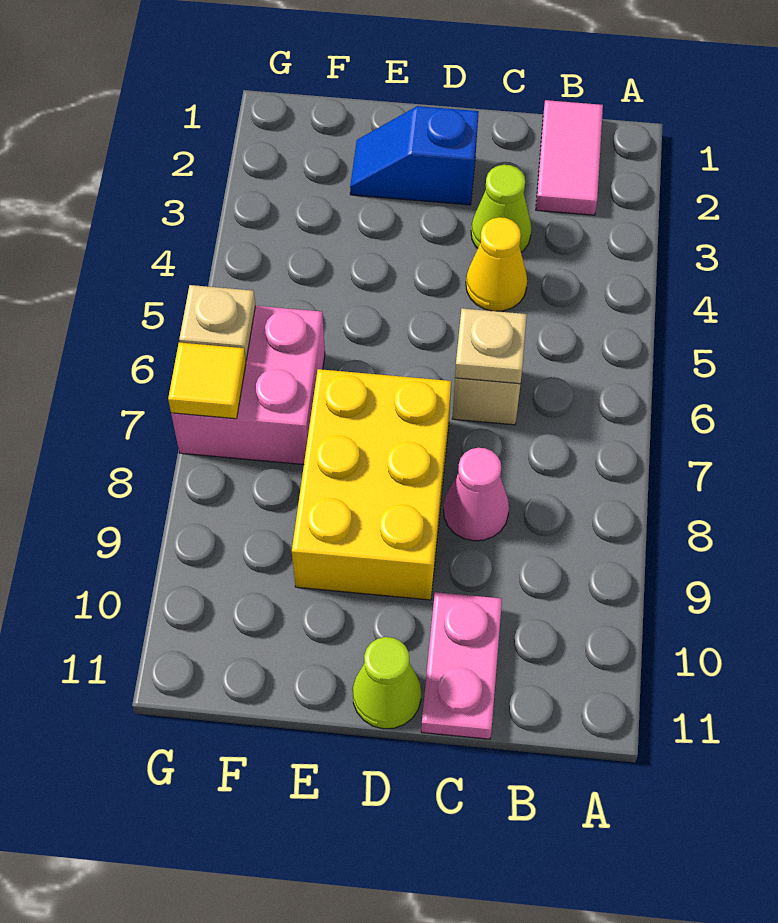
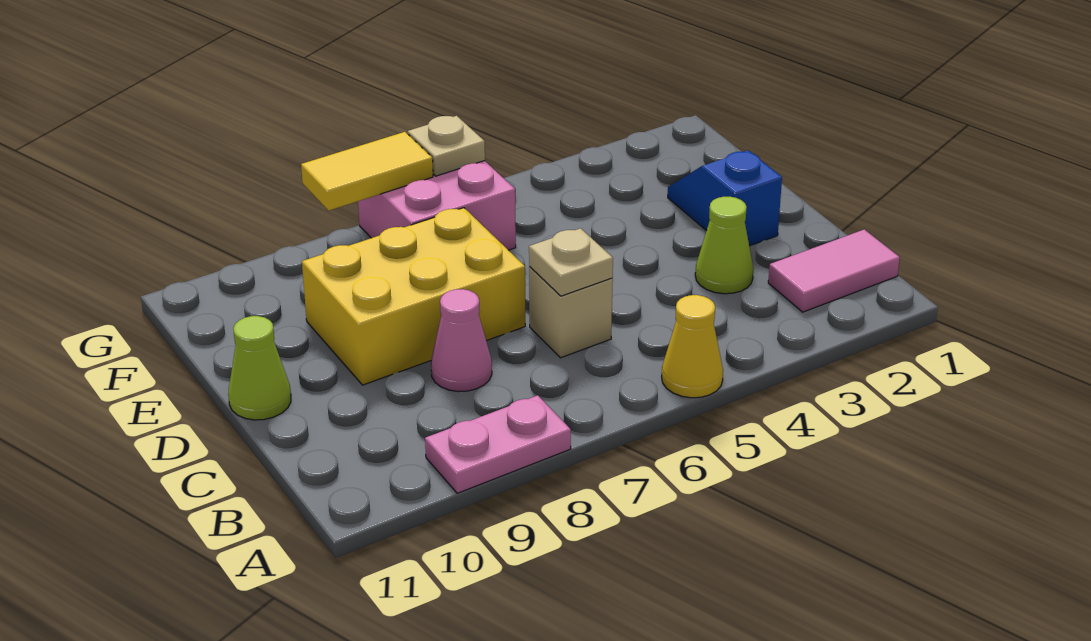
yellow 1x1 cone [466,217,527,311] -> yellow 1x1 cone moved to [662,295,723,398]
pink 1x2 plate [421,592,502,739] -> pink 1x2 plate moved to [425,395,571,493]
yellow 1x1 tile [168,342,246,419] -> yellow 1x2 tile [301,132,433,211]

